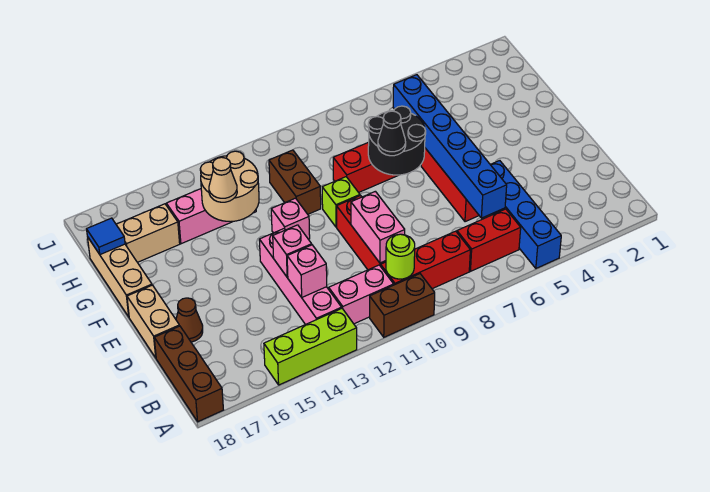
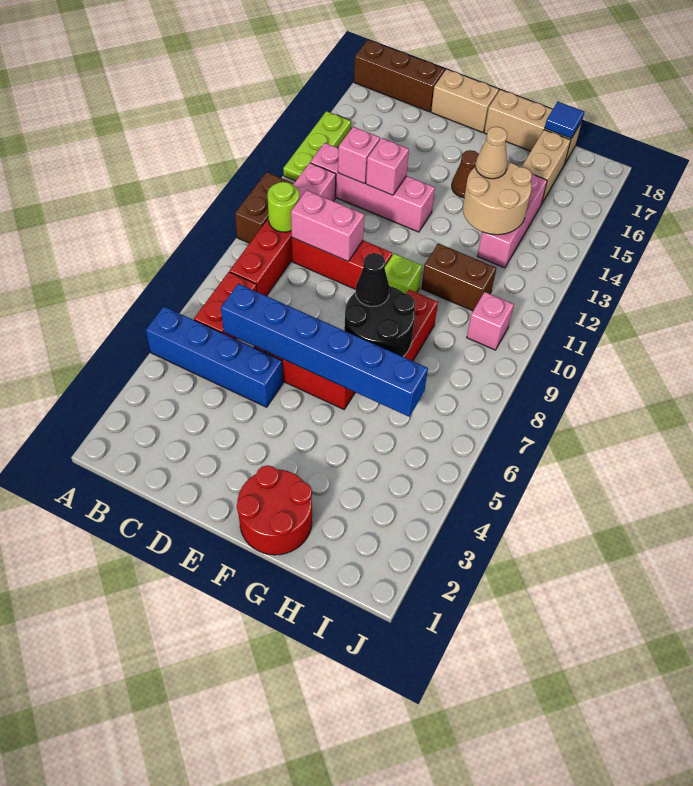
lime 1x3 brick [264,309,357,385] -> lime 1x3 plate [283,111,351,181]
brown 1x1 cone [176,298,203,342] -> brown 1x1 cone moved to [452,150,479,198]
none -> red 2x2 round brick [237,465,312,555]
pink 1x1 brick [271,198,310,239] -> pink 1x1 brick moved to [467,292,514,350]

